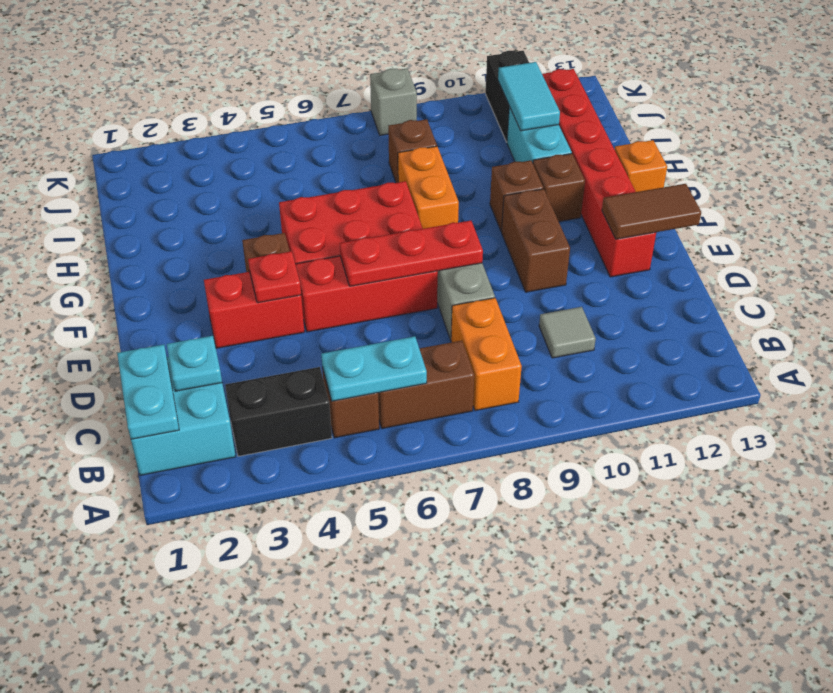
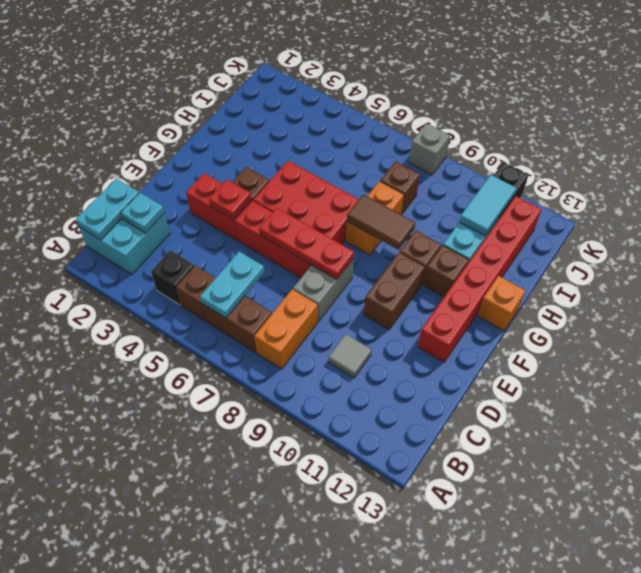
black 1x2 brick [225,367,332,456] -> black 1x1 brick [151,250,194,305]
cyan 1x2 plate [321,336,427,401] -> cyan 1x2 plate turned to [200,252,264,318]
brown 1x2 tile [602,184,701,239] -> brown 1x2 tile moved to [347,194,415,250]

